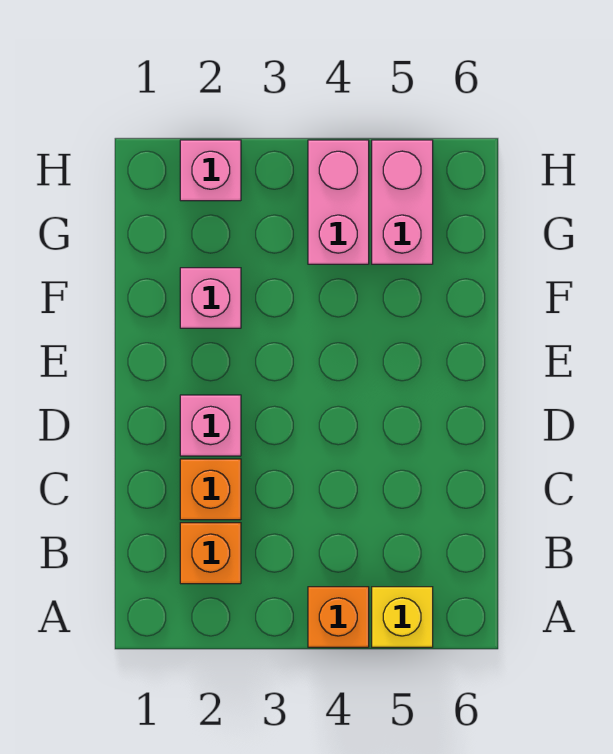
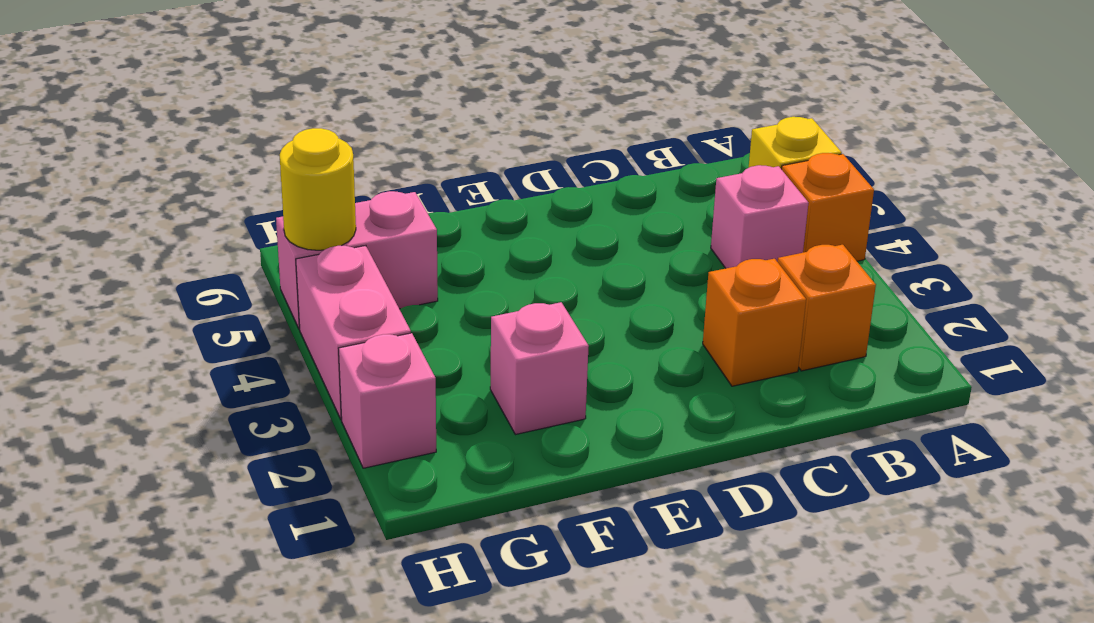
pink 1x1 brick [180,395,241,456] -> pink 1x1 brick moved to [711,165,808,268]
pink 1x2 brick [308,140,369,264] -> pink 1x2 brick turned to [296,246,411,419]
none -> yellow 1x1 round brick [280,128,356,250]

